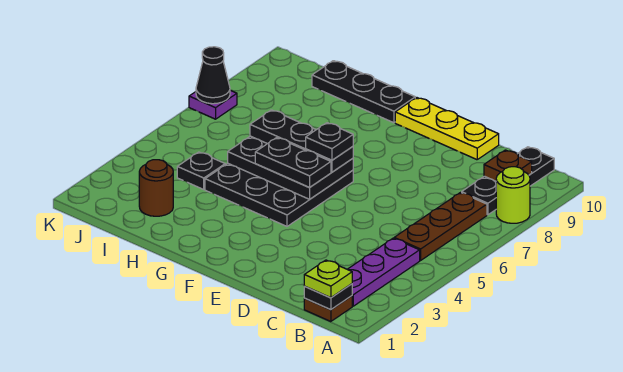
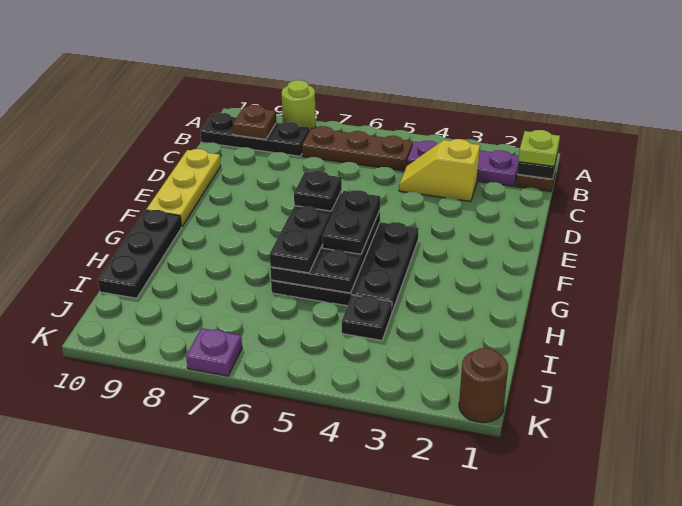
none -> yellow 1x2 slope [399,139,480,201]
brown 1x1 round brick [139,160,173,216] -> brown 1x1 round brick moved to [459,348,508,422]
black 1x1 cone [196,47,230,104] -> none

